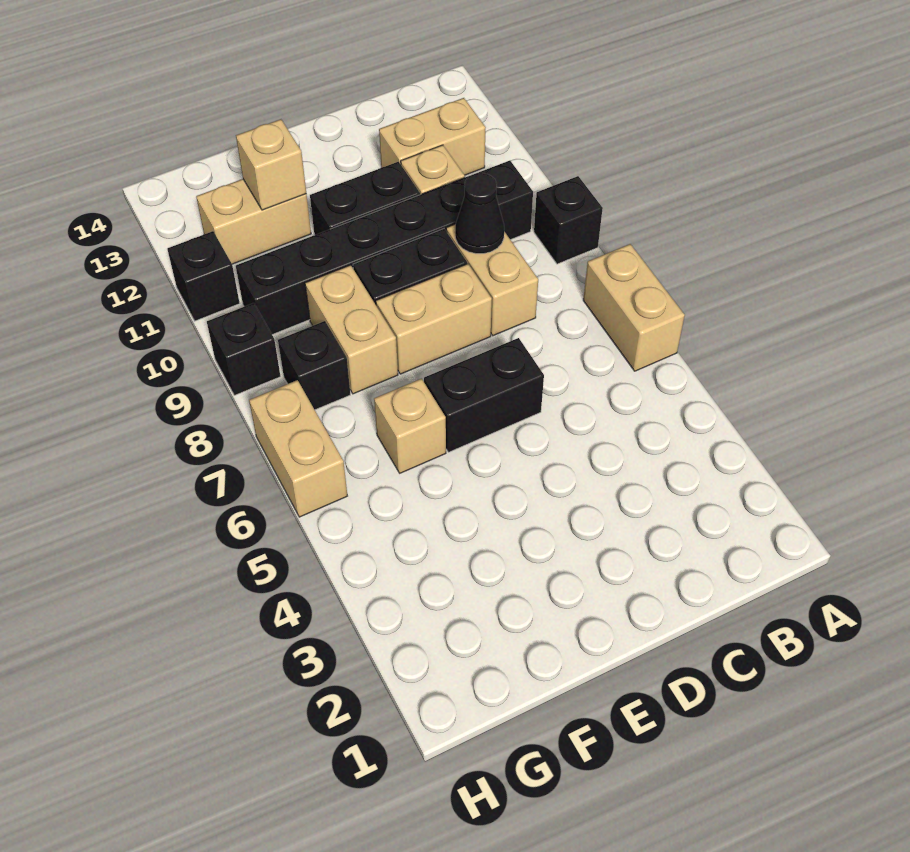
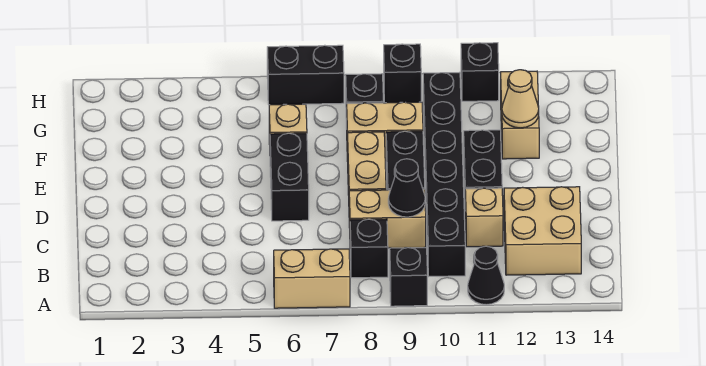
none -> black 1x1 cone [468,246,504,305]
none -> black 1x1 brick [350,219,388,278]
tan 1x2 brick [379,98,486,175] -> tan 2x2 brick [504,187,581,275]
tan 1x1 brick [236,119,306,210] -> tan 1x1 cone [502,70,539,128]
tan 1x2 brick [249,380,347,517] -> black 1x2 brick [267,45,344,105]

